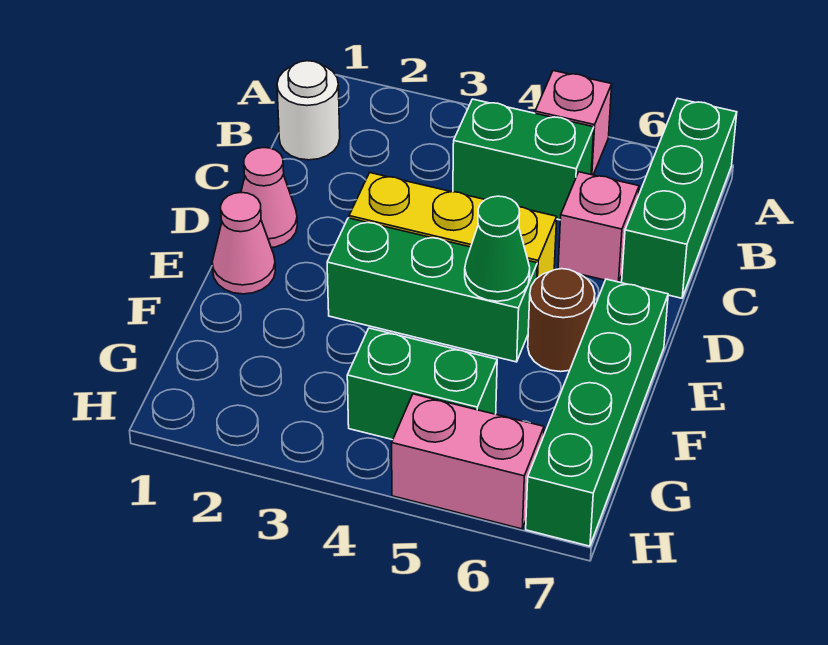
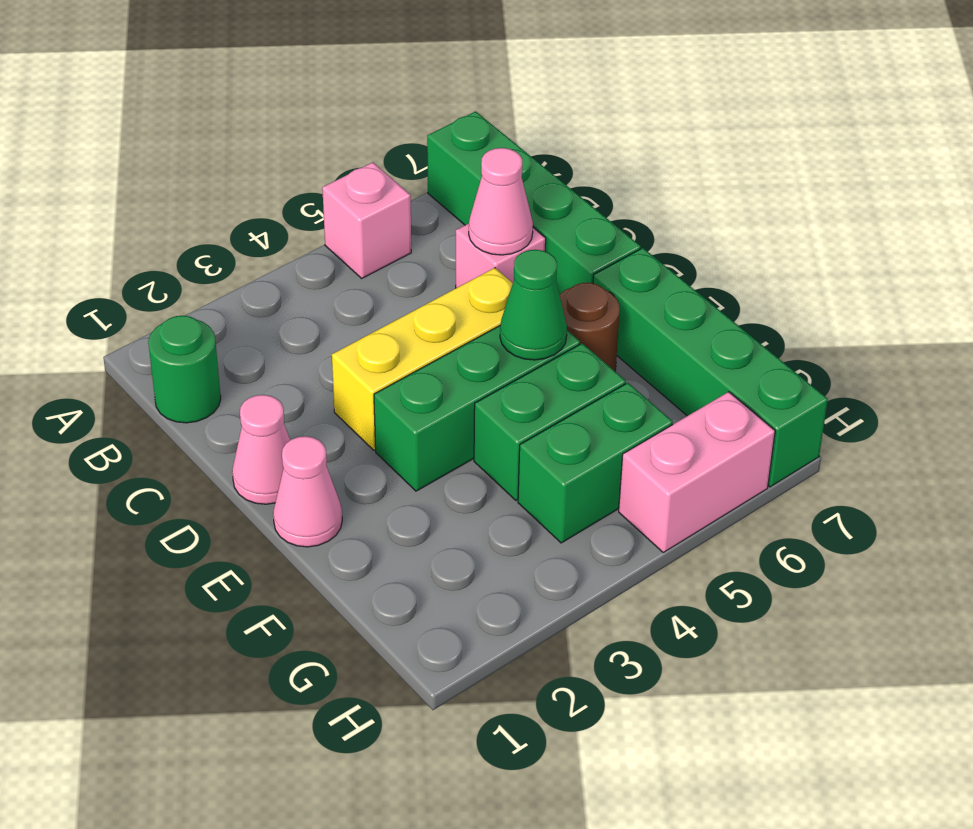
green 1x3 brick [622,98,737,298] -> green 1x4 brick [427,111,641,295]
white 1x1 round brick [277,61,340,160] -> green 1x1 round brick [148,316,221,423]
green 1x2 brick [453,99,594,220] -> green 1x2 brick moved to [474,343,626,500]
none -> pink 1x1 cone [469,148,533,255]

